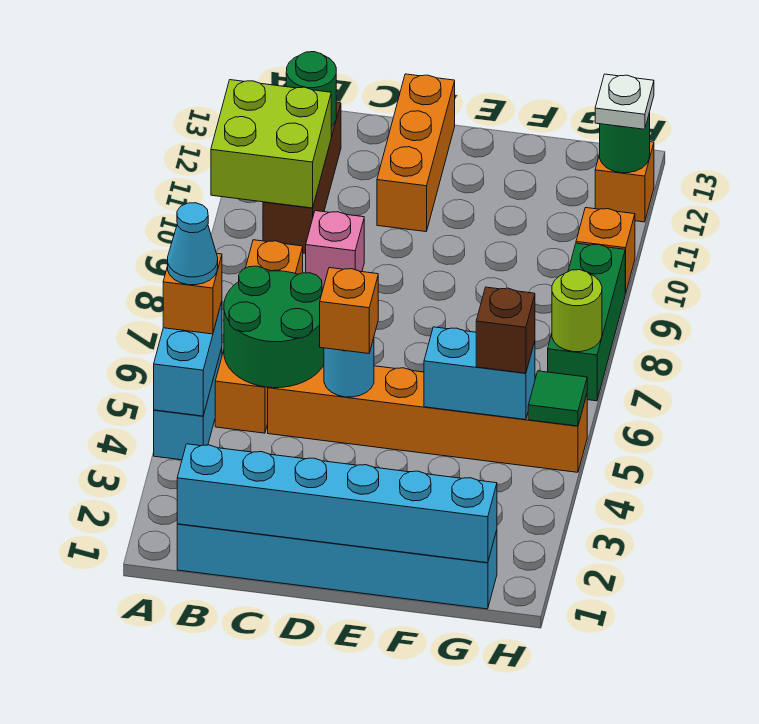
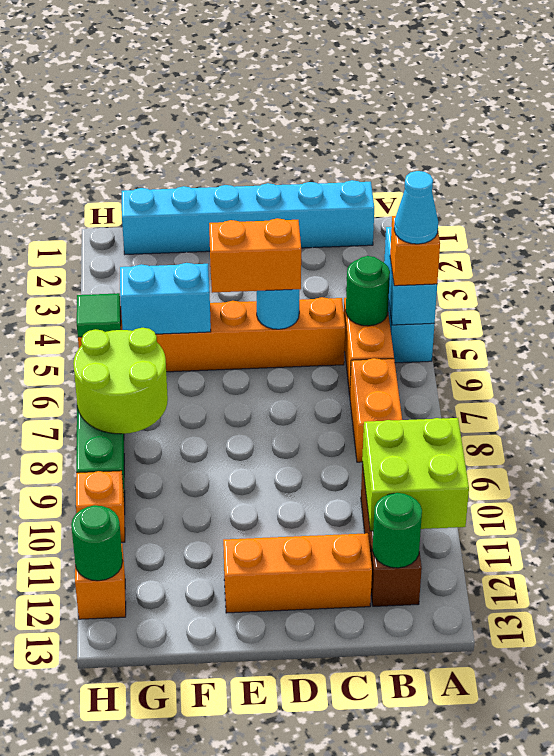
cyan 1x6 brick [177,444,497,563] -> none
green 2x2 round brick [224,266,324,388] -> green 1x1 round brick [346,256,390,326]
pink 1x1 brick [306,211,364,291] -> none
orange 1x1 brick [320,268,378,354] -> orange 1x2 brick [209,218,301,293]
orange 1x3 brick [377,74,455,232] -> orange 1x3 brick turned to [223,533,372,613]
brown 1x1 brick [476,287,535,373] -> none
lime 1x1 round brick [552,270,602,352] -> lime 2x2 round brick [73,328,168,434]
white 1x1 plate [595,74,654,129] -> none

